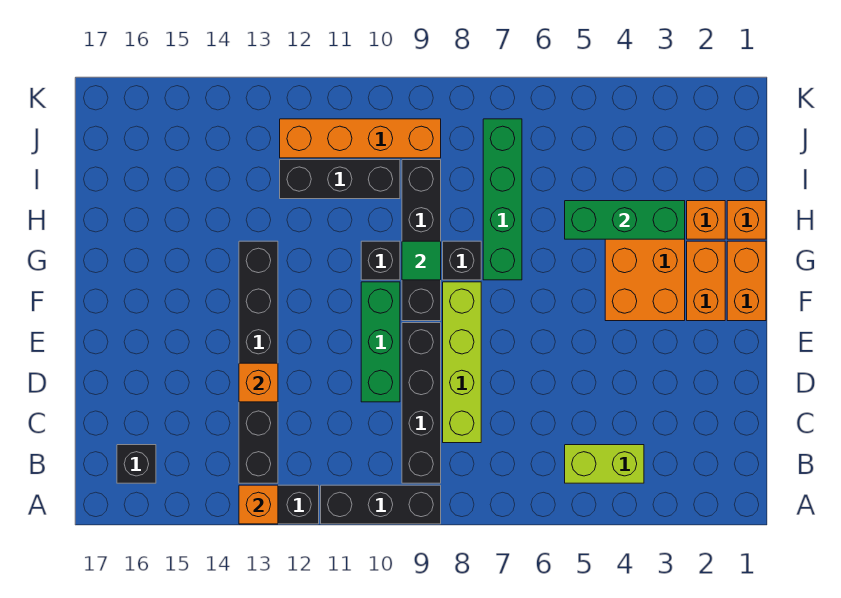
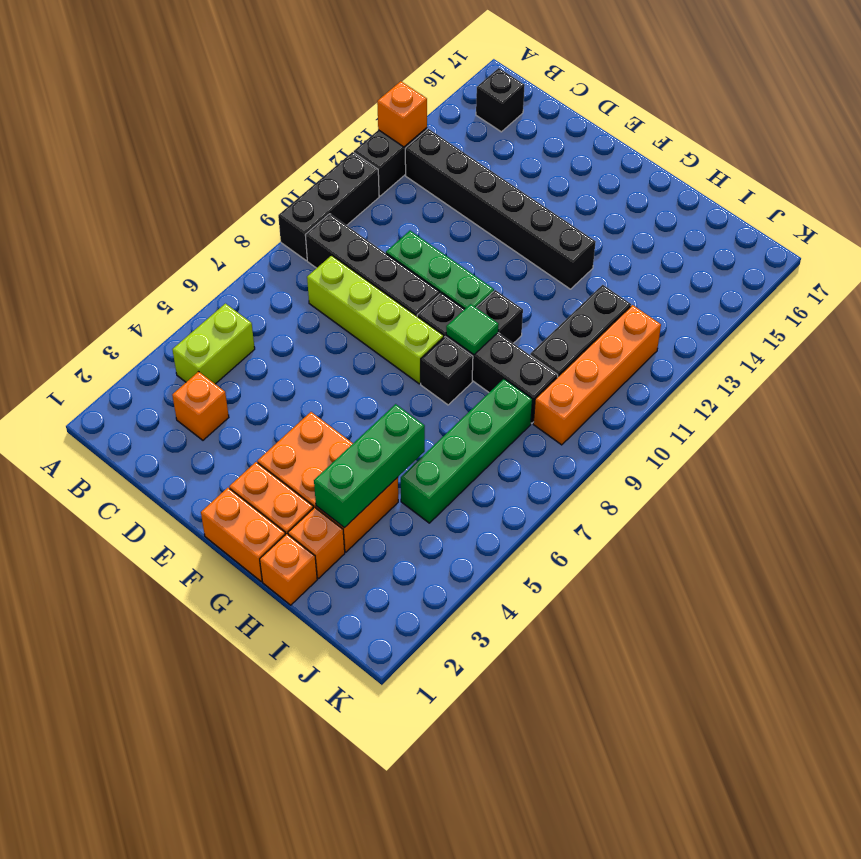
orange 1x1 brick [239,363,278,402] -> orange 1x1 brick moved to [172,372,229,440]
green 1x4 brick [483,119,522,280] -> green 1x4 brick turned to [401,379,533,523]

